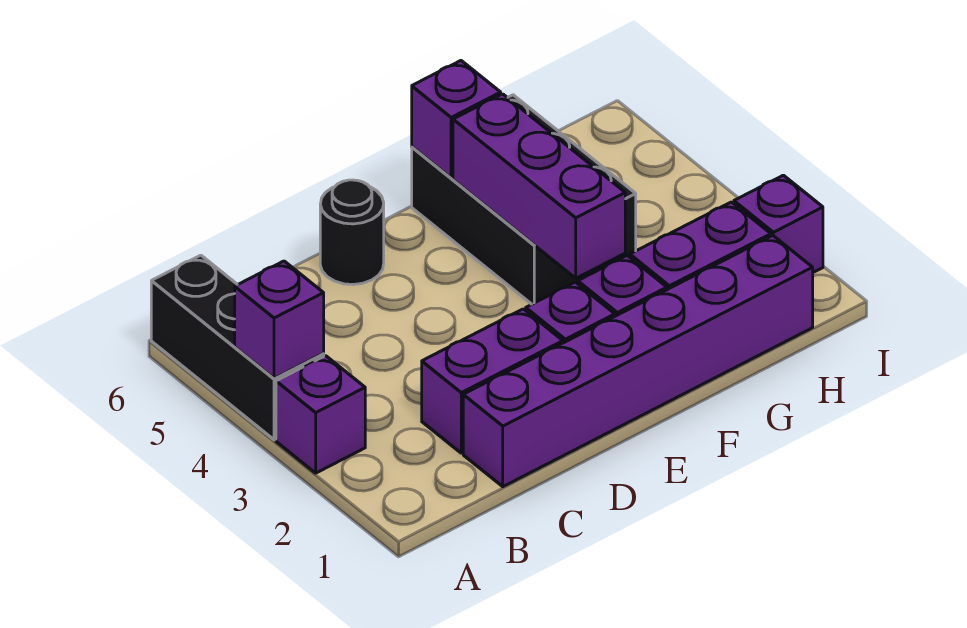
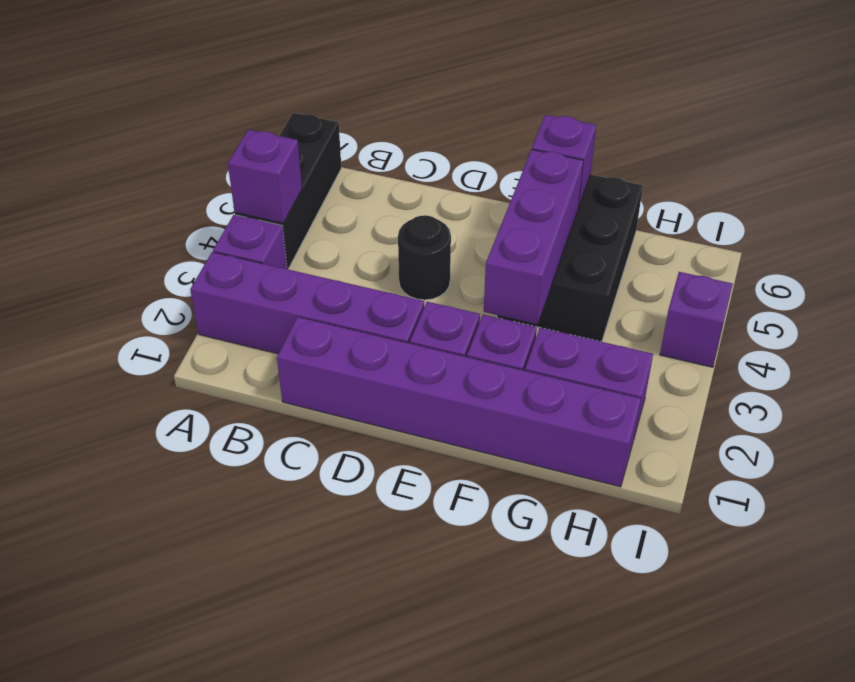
purple 1x2 brick [422,309,563,453] -> purple 1x4 brick [190,252,424,354]
black 1x1 round brick [320,180,384,285] -> black 1x1 round brick moved to [398,215,451,300]
purple 1x1 brick [734,175,823,272] -> purple 1x1 brick moved to [660,272,733,367]

